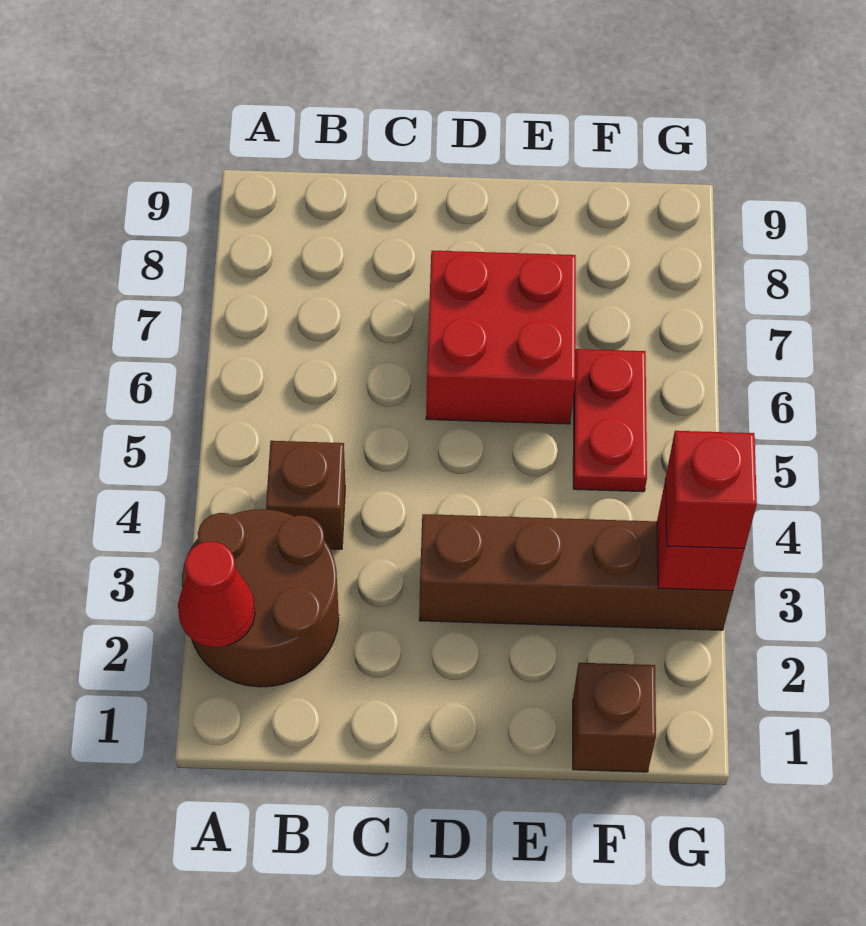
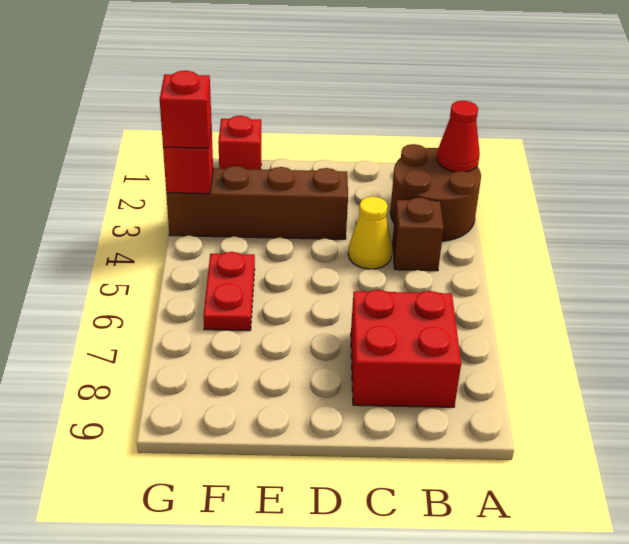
none -> yellow 1x1 cone [348,196,392,269]
red 2x2 brick [426,251,576,424] -> red 2x2 brick moved to [351,290,461,407]
brown 1x1 brick [573,663,656,772] -> red 1x1 brick [218,116,261,169]

